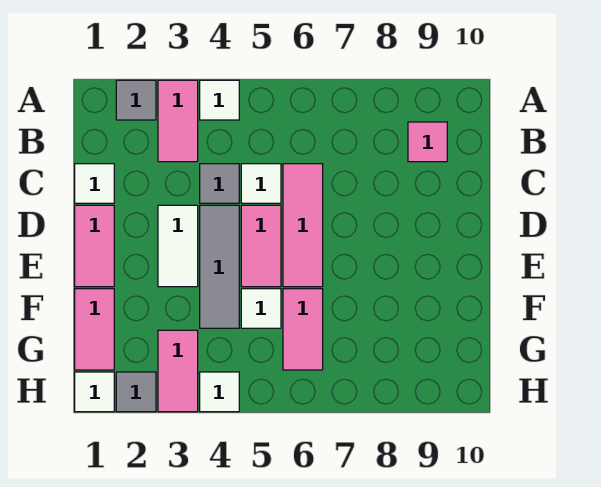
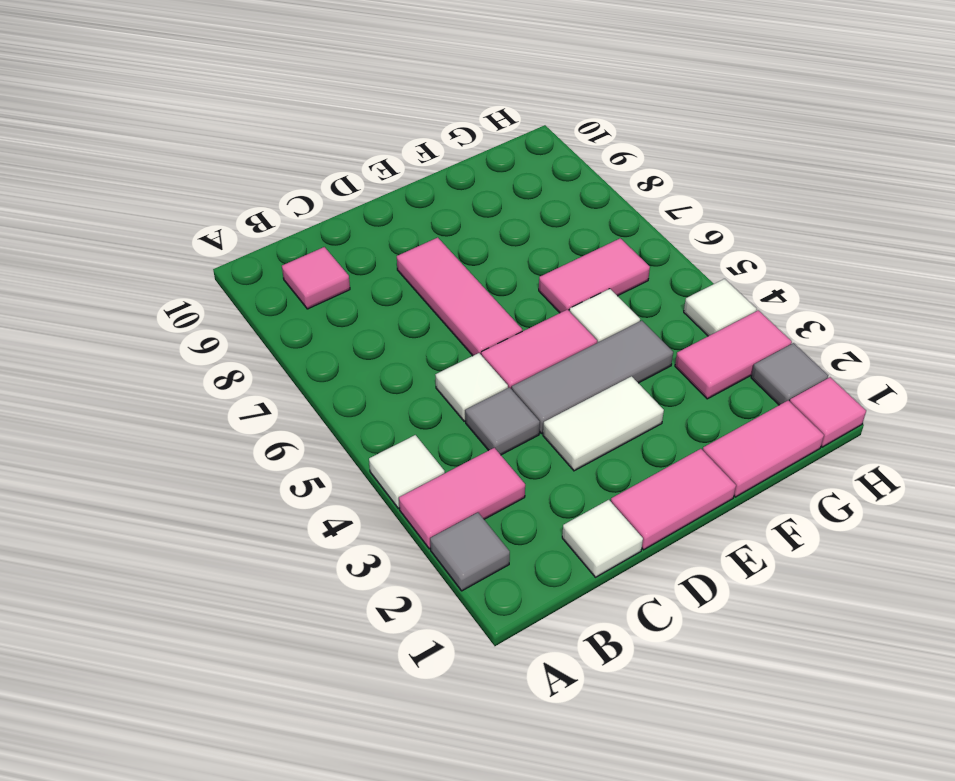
pink 1x3 tile [283,164,323,287] -> pink 1x3 tile turned to [397,238,522,356]
white 1x1 tile [75,372,114,412] -> pink 1x1 tile [790,377,866,447]

